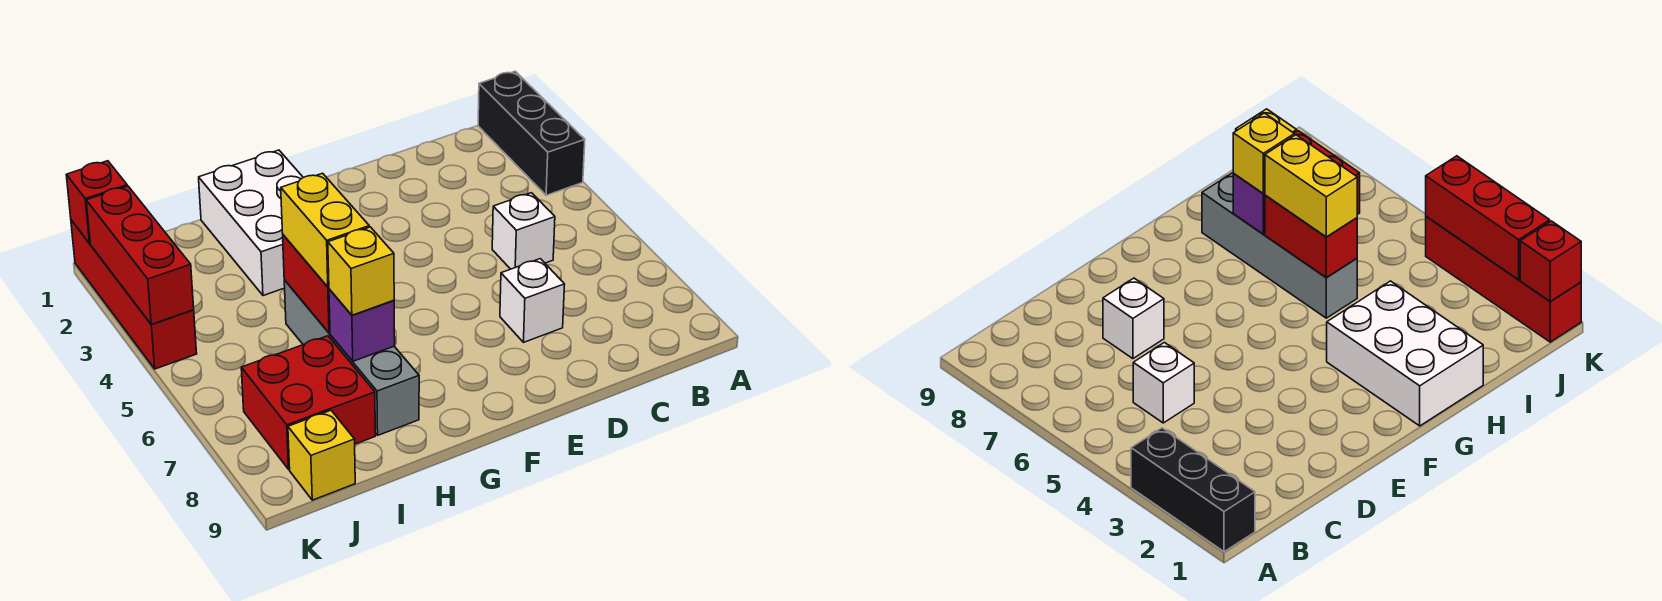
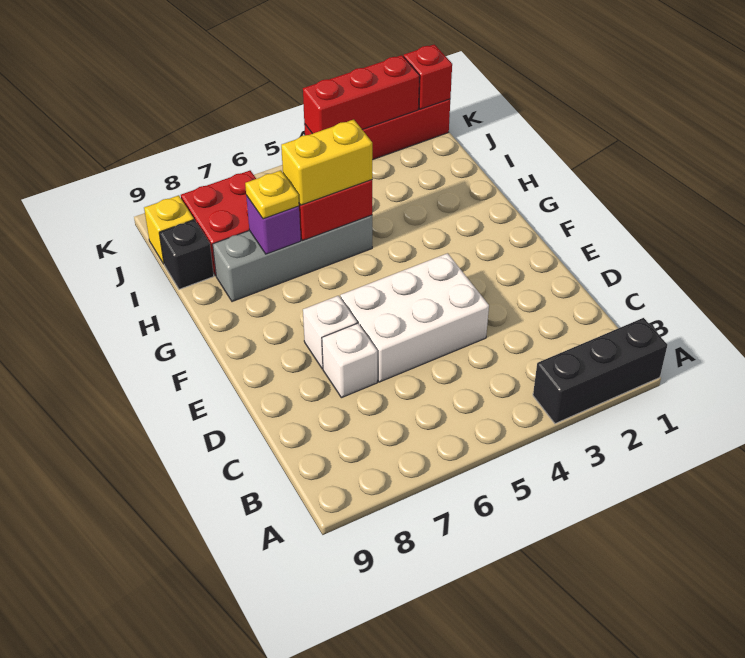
white 1x1 brick [492,193,555,269] -> white 1x1 brick moved to [303,296,357,369]
white 2x3 brick [199,150,303,296] -> white 2x3 brick moved to [340,253,489,382]
yellow 1x1 brick [328,227,394,315] -> yellow 1x1 plate [245,170,299,219]
none -> black 1x1 brick [159,220,214,289]

